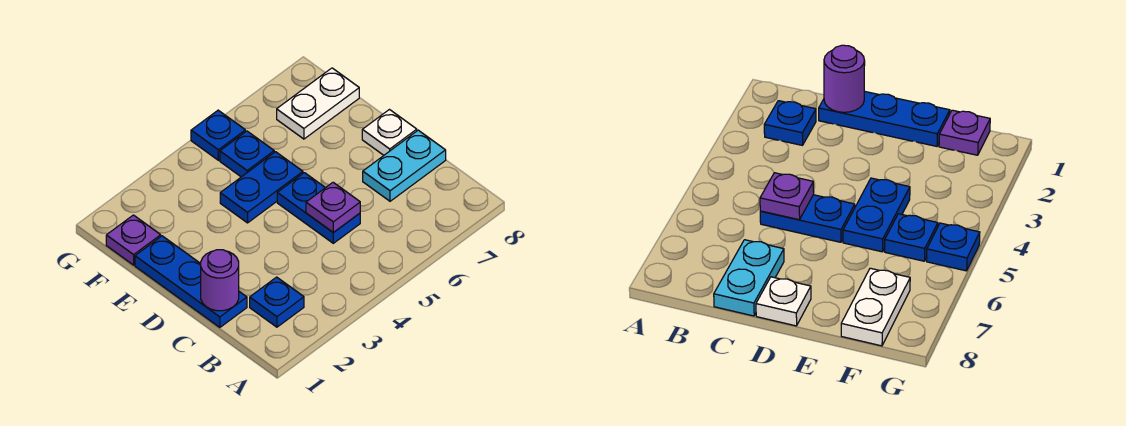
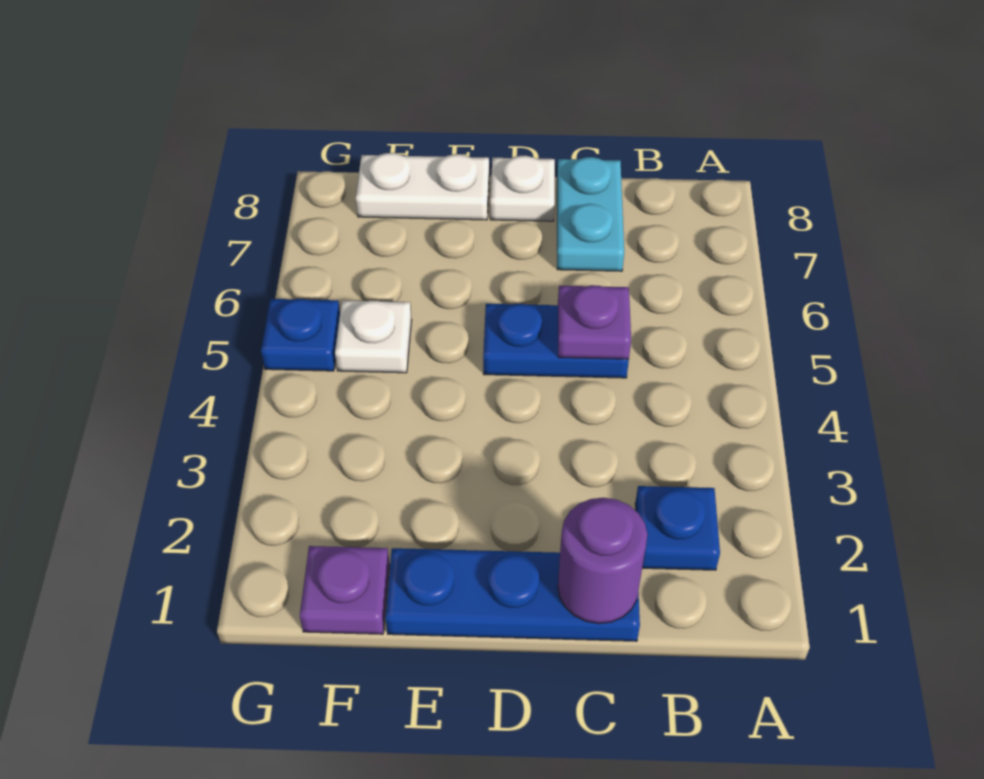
blue 1x2 plate [220,152,303,223] -> none
blue 1x1 plate [220,131,274,177] -> white 1x1 plate [335,300,412,373]
white 1x2 plate [277,68,359,139] -> white 1x2 plate turned to [356,153,489,220]

